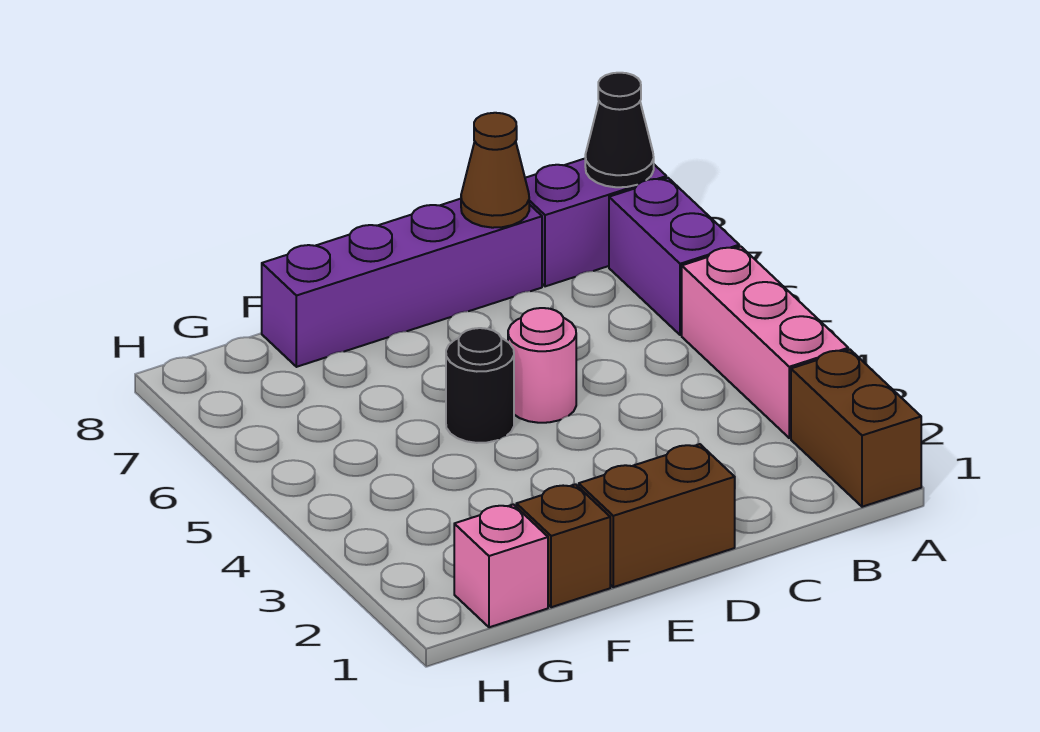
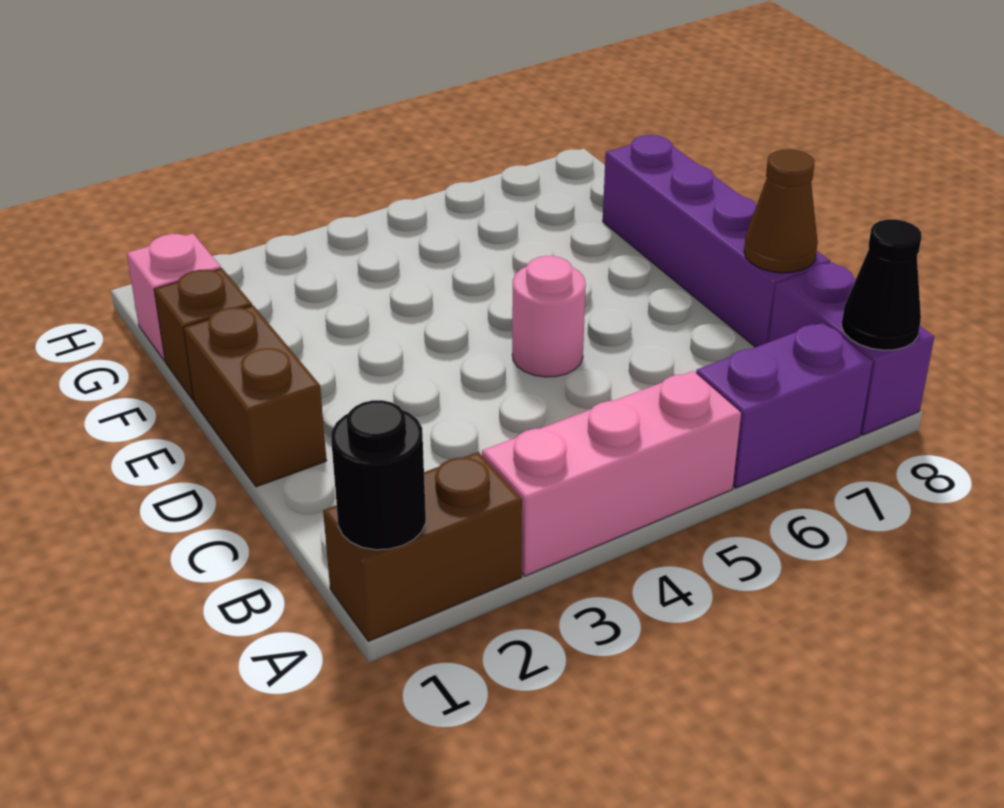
black 1x1 round brick [446,328,514,443] -> black 1x1 round brick moved to [331,400,426,550]

